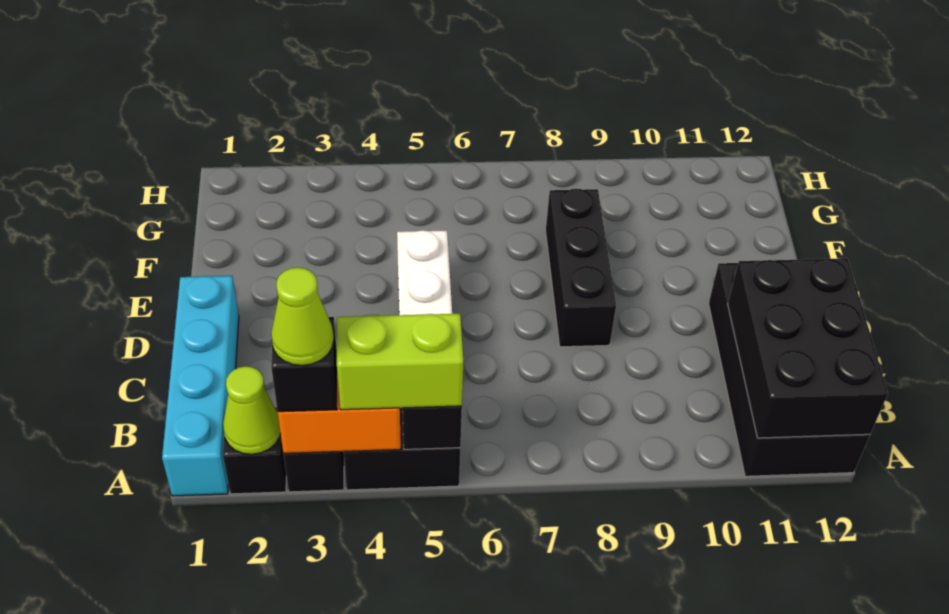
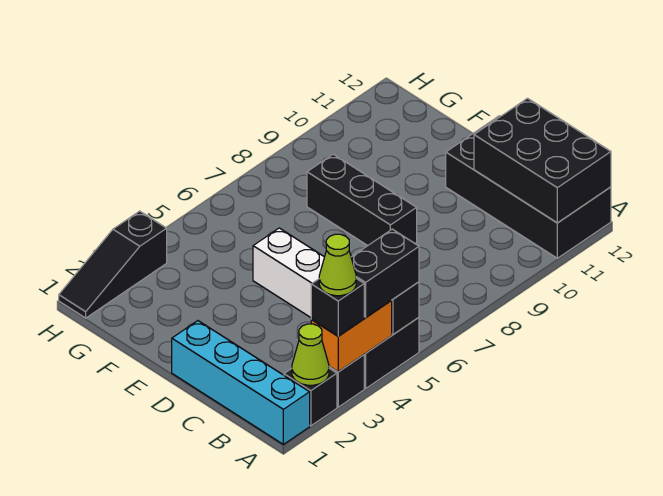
lime 1x2 brick [337,314,463,410] -> black 1x2 brick [351,229,419,317]
none -> black 1x3 slope [59,211,167,318]

